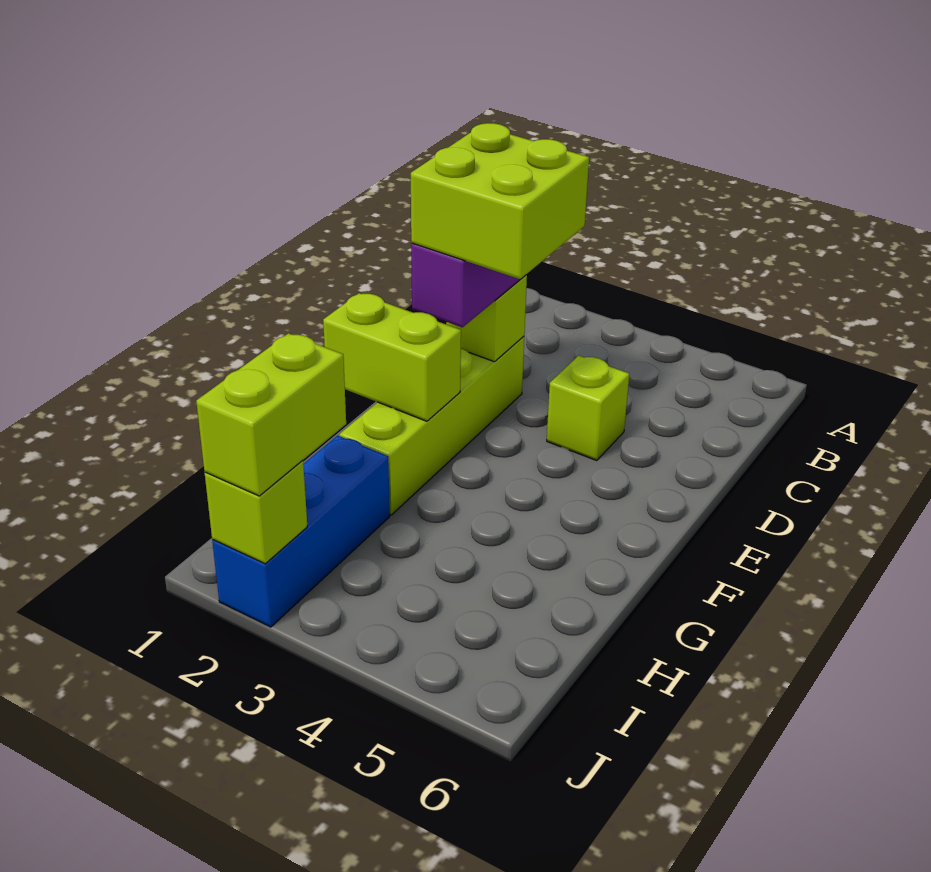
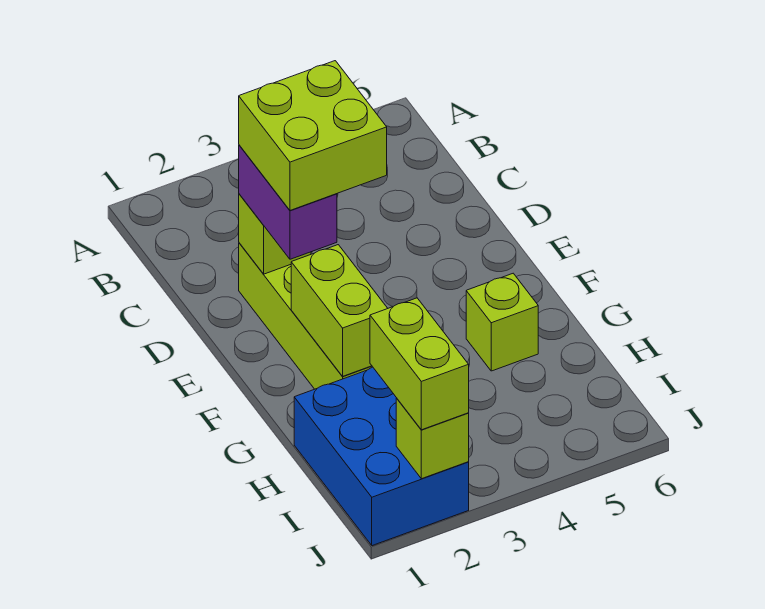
lime 1x1 brick [547,356,629,460] -> lime 1x1 brick moved to [466,273,538,371]
lime 1x2 brick [323,293,461,421] -> lime 1x2 brick turned to [291,245,388,376]
blue 1x3 brick [212,436,390,627] -> blue 2x3 brick [294,367,469,546]

